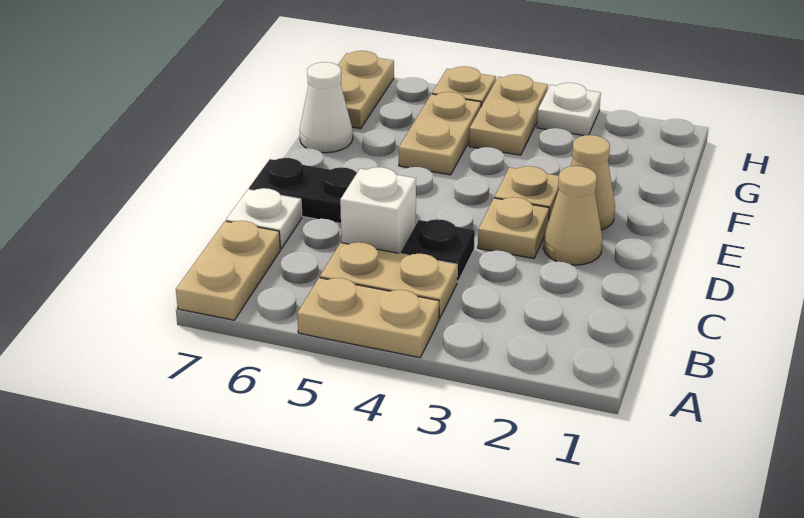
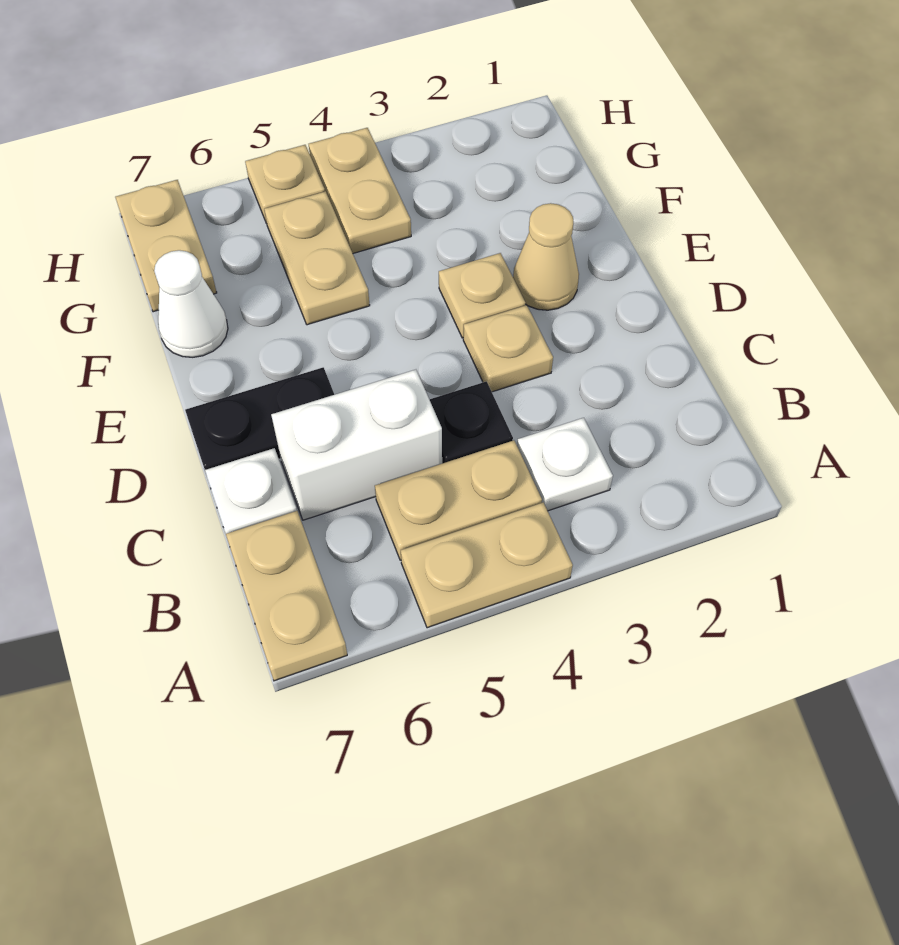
white 1x1 brick [340,167,416,254] -> white 1x2 brick [271,370,442,520]
tan 1x1 cone [544,166,603,265] -> none
white 1x1 plate [537,83,601,136] -> white 1x1 plate moved to [517,418,613,511]

